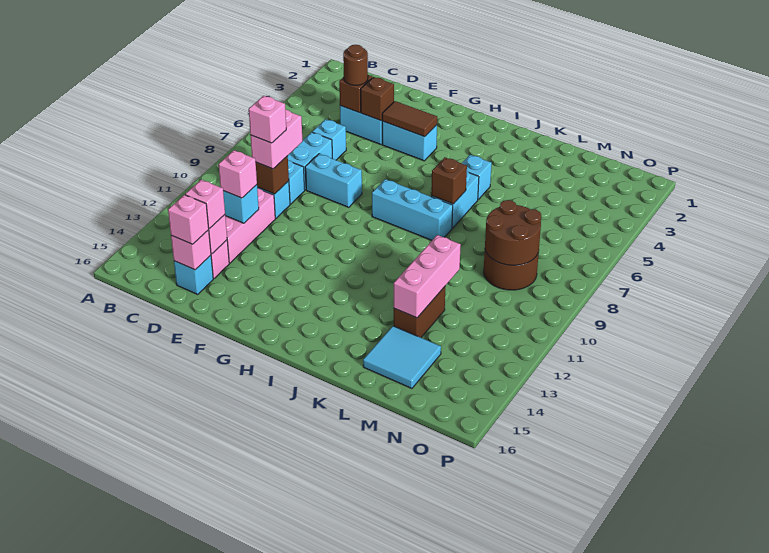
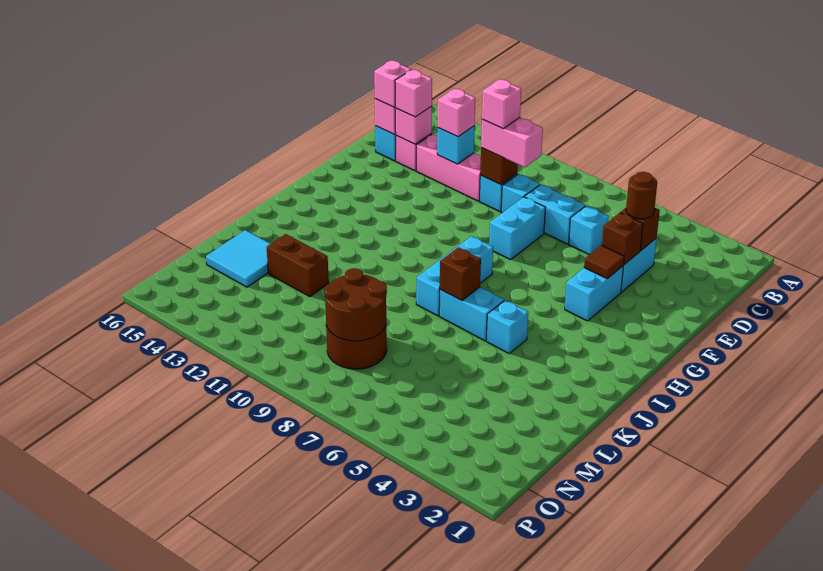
brown 1x2 tile [382,101,437,137] -> brown 1x1 tile [584,245,624,279]
pink 1x3 brick [394,235,461,318] -> none

